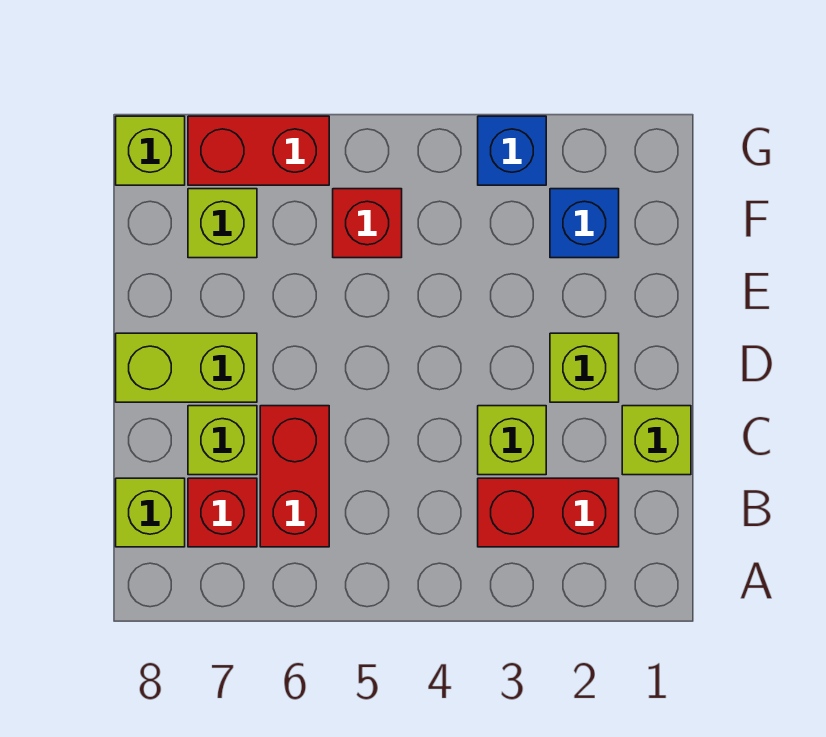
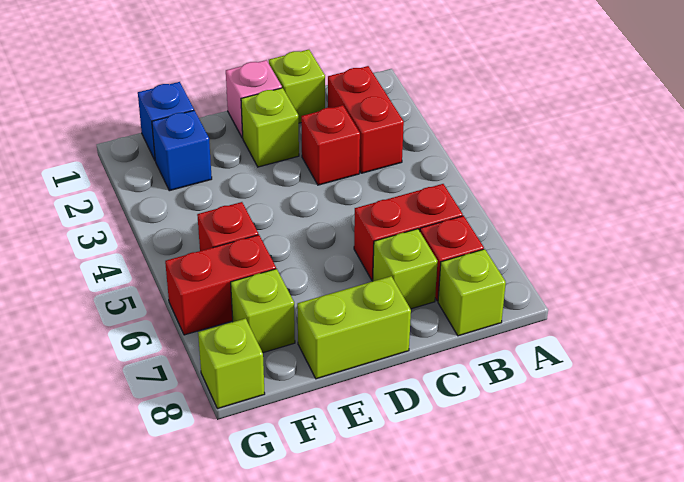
lime 1x1 brick [478,406,546,475] -> red 1x1 brick [301,105,360,185]
none -> pink 1x1 brick [226,60,282,138]
lime 1x2 brick [116,333,257,402] -> lime 1x2 brick turned to [297,276,411,379]
blue 1x1 brick [478,116,546,185] -> blue 1x1 brick moved to [138,82,194,160]
red 1x2 brick [188,116,329,185] -> red 1x2 brick turned to [165,235,276,335]

